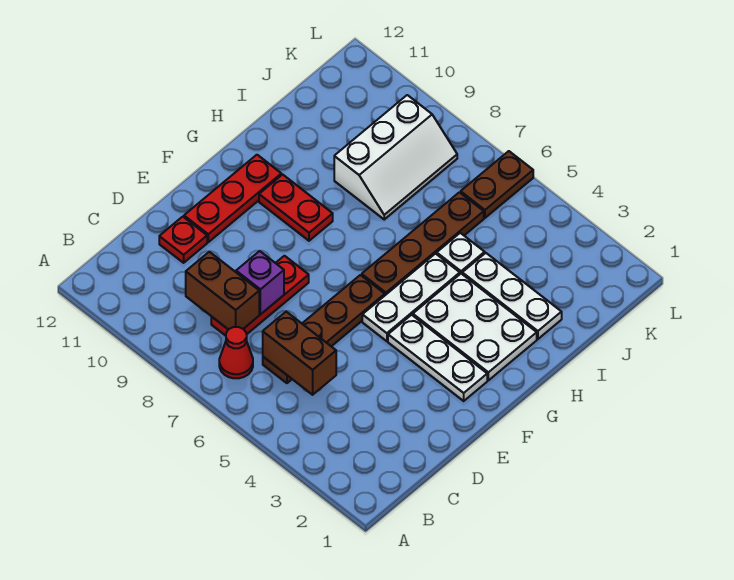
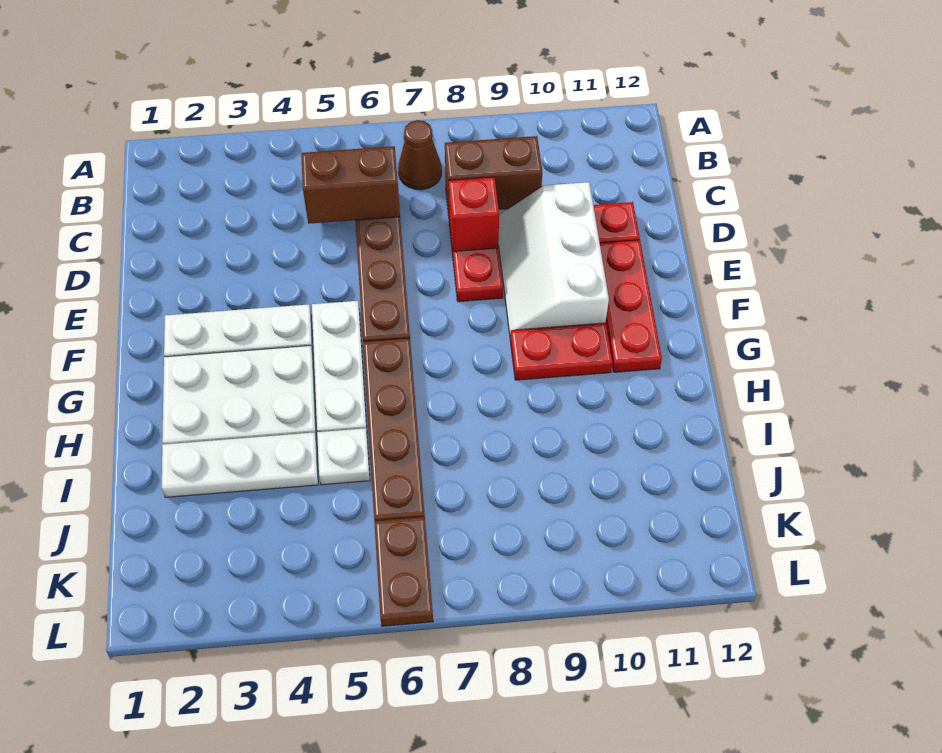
red 1x1 cone [219,327,253,378] -> brown 1x1 cone [398,120,442,190]
purple 1x1 brick [236,251,284,315] -> red 1x1 brick [449,177,499,251]
white 2x3 slope [334,95,457,219] -> white 2x3 slope moved to [498,182,609,335]

